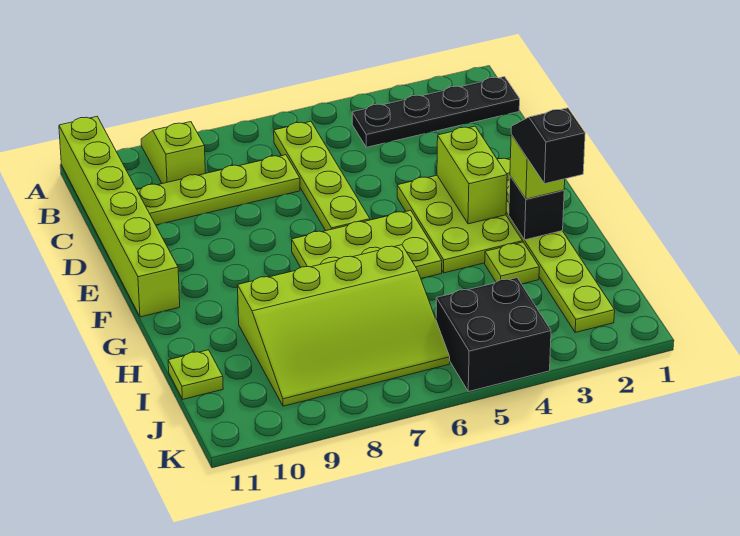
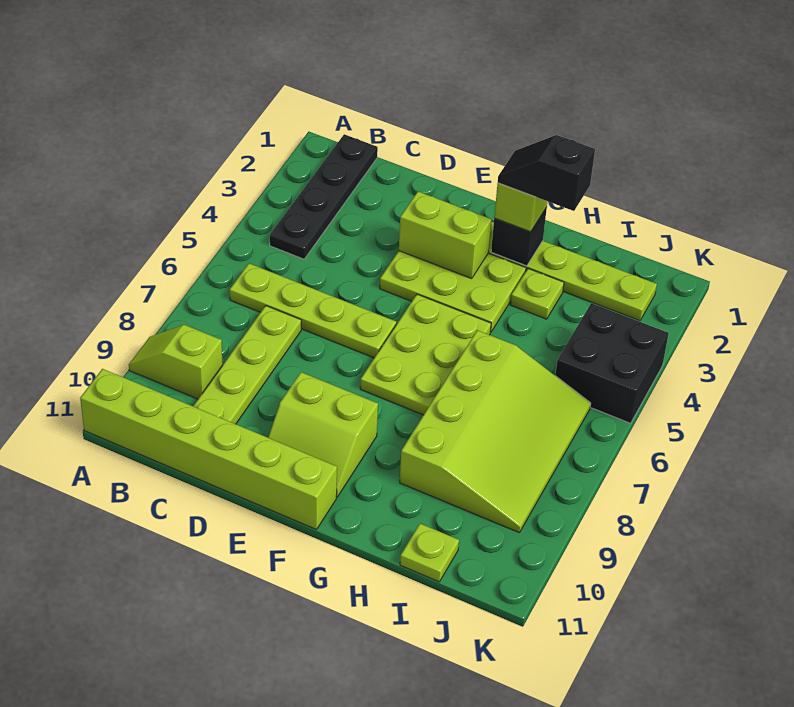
none -> lime 2x2 slope [268,372,378,497]

